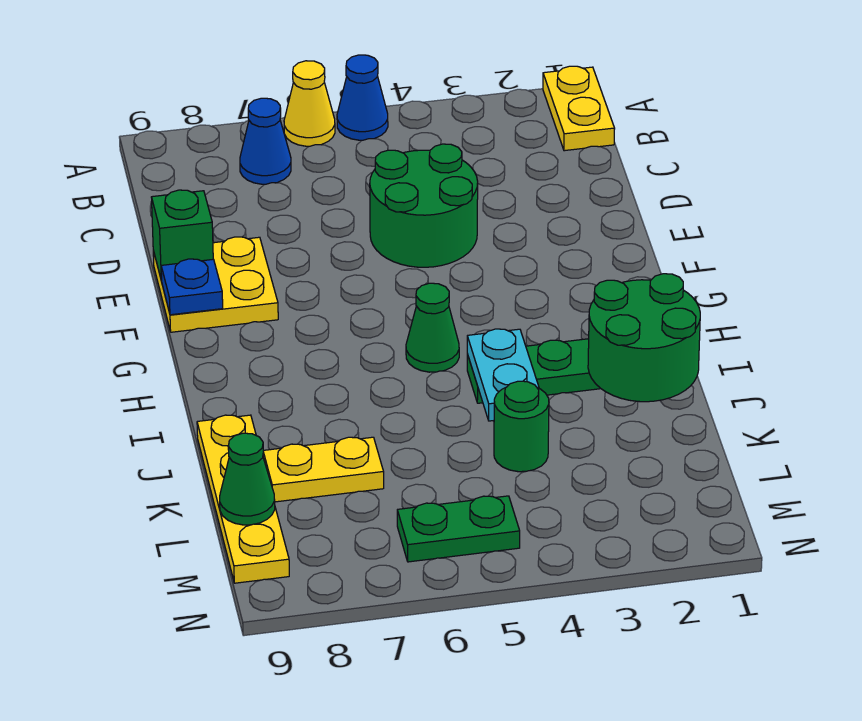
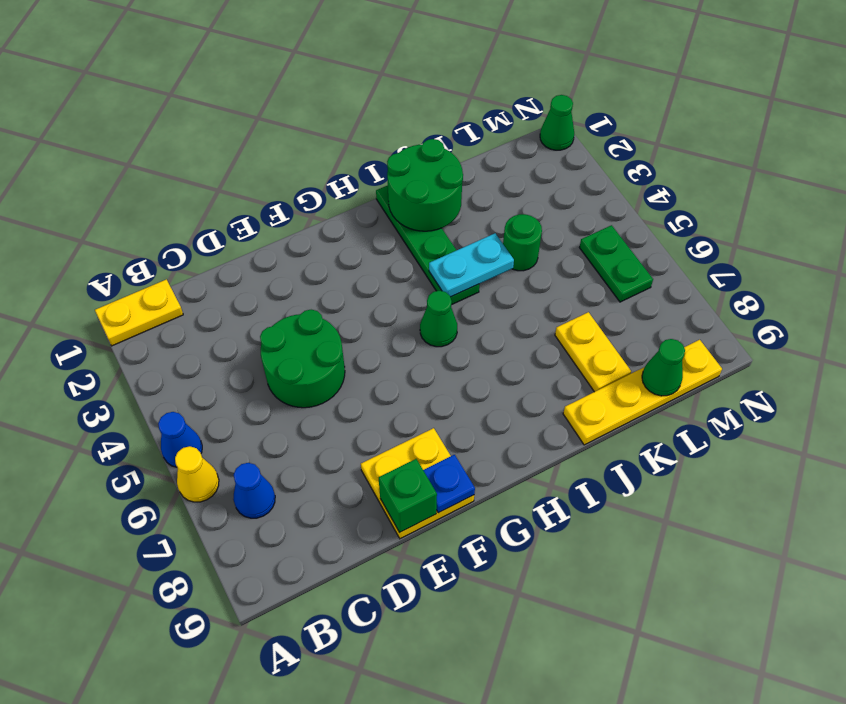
none -> green 1x1 cone [540,95,574,150]

